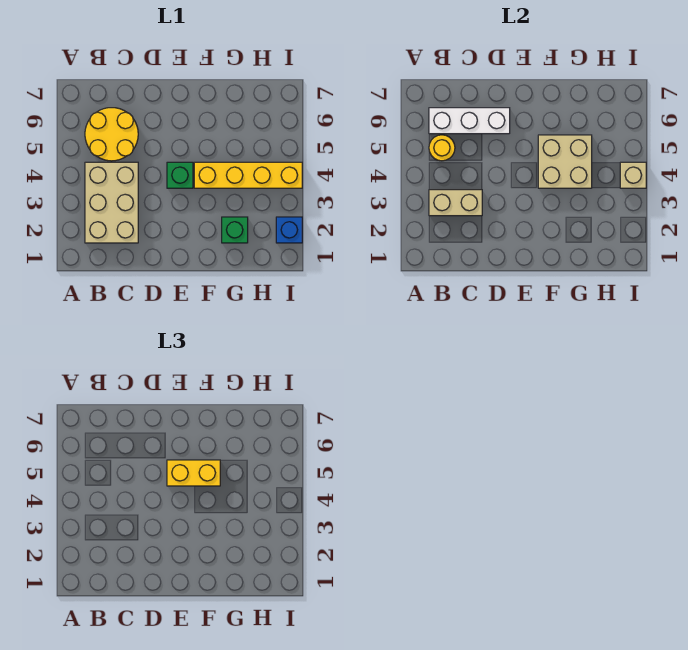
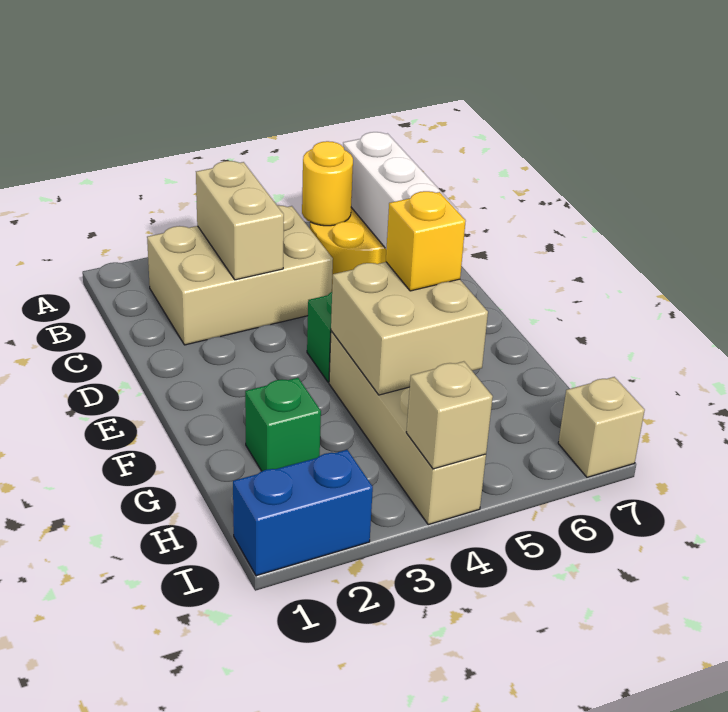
yellow 1x2 brick [167,460,220,486] -> yellow 1x1 brick [386,191,466,291]
yellow 1x4 brick [194,162,302,188] -> tan 1x4 brick [329,331,486,525]
blue 1x1 brick [276,217,302,243] -> blue 1x2 brick [233,450,373,576]
none -> tan 1x1 brick [558,377,645,477]

